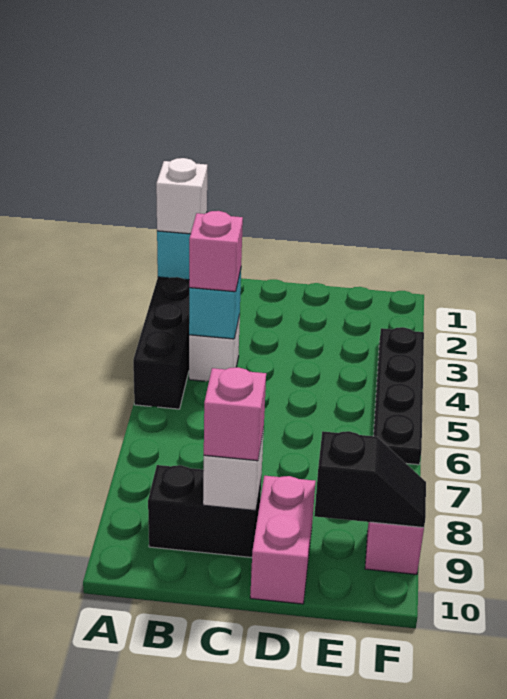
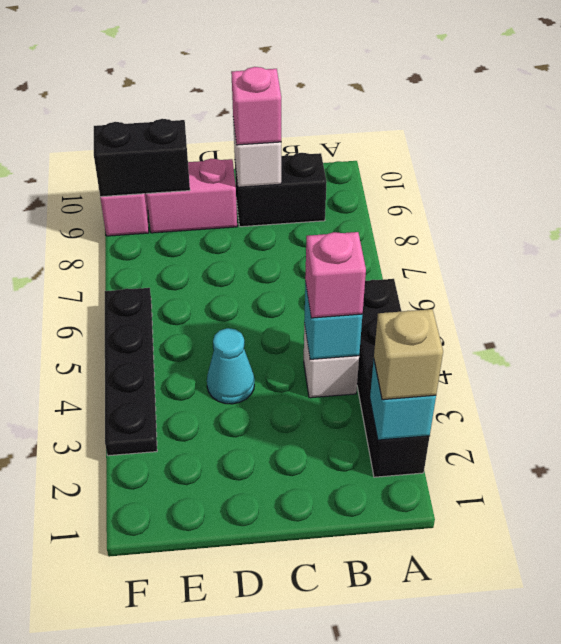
white 1x1 brick [156,158,207,234] -> tan 1x1 brick [374,309,443,400]
none -> cyan 1x1 cone [207,328,254,404]
pink 1x2 brick [250,476,316,604] -> pink 1x2 brick turned to [146,159,237,233]
black 1x2 slope [314,431,426,527] -> black 1x2 brick [94,119,190,197]

